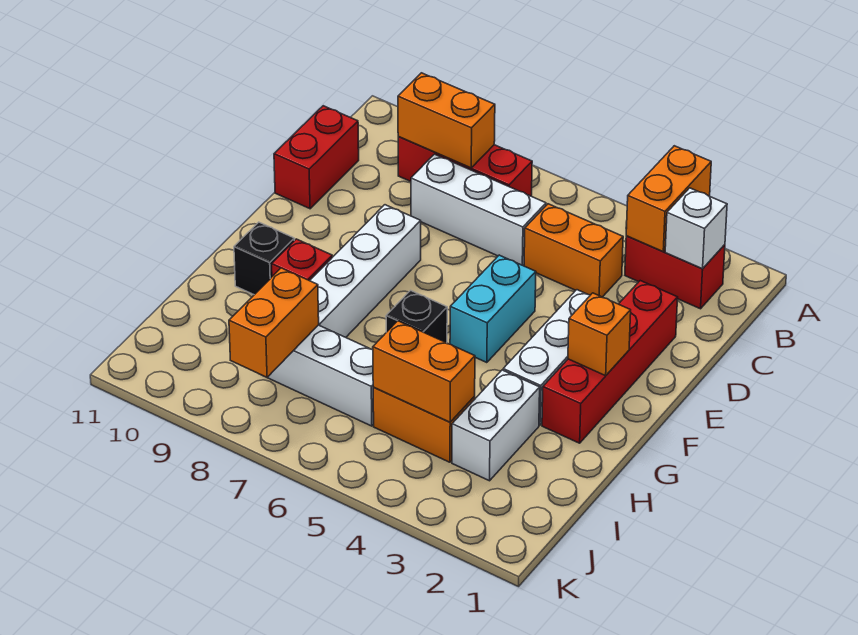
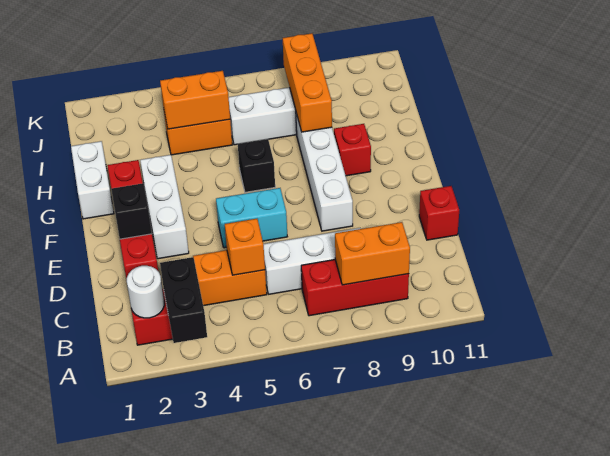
orange 1x2 brick [626,146,711,251] -> black 1x2 brick [160,257,207,343]
white 1x1 brick [665,188,727,269] -> white 1x1 round brick [127,266,164,318]
red 1x2 brick [274,106,359,209] -> red 1x1 brick [419,186,459,240]
cyan 1x2 brick [450,255,536,363] -> cyan 1x2 brick turned to [216,188,287,248]
orange 1x1 brick [568,293,631,376] -> orange 1x1 brick moved to [225,219,265,275]
black 1x1 brick [234,222,294,295] -> black 1x1 brick moved to [111,183,152,239]
white 1x2 brick [452,370,540,481] -> white 1x2 brick moved to [71,141,114,219]
orange 1x2 brick [229,268,319,377] -> orange 1x3 brick [283,33,332,132]

